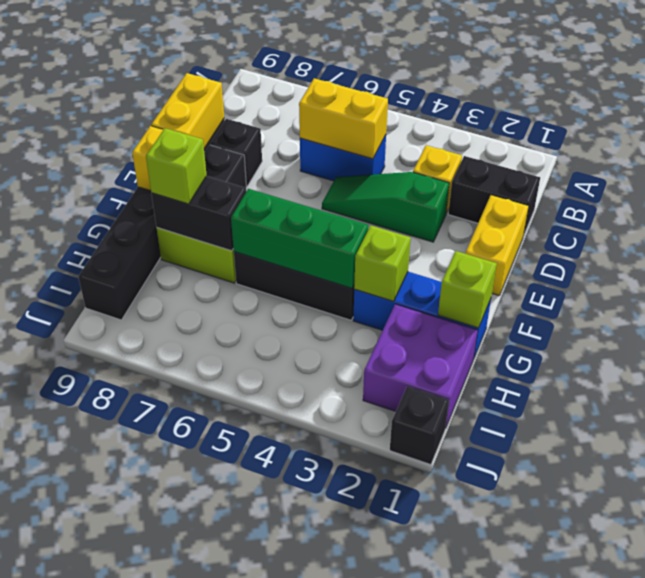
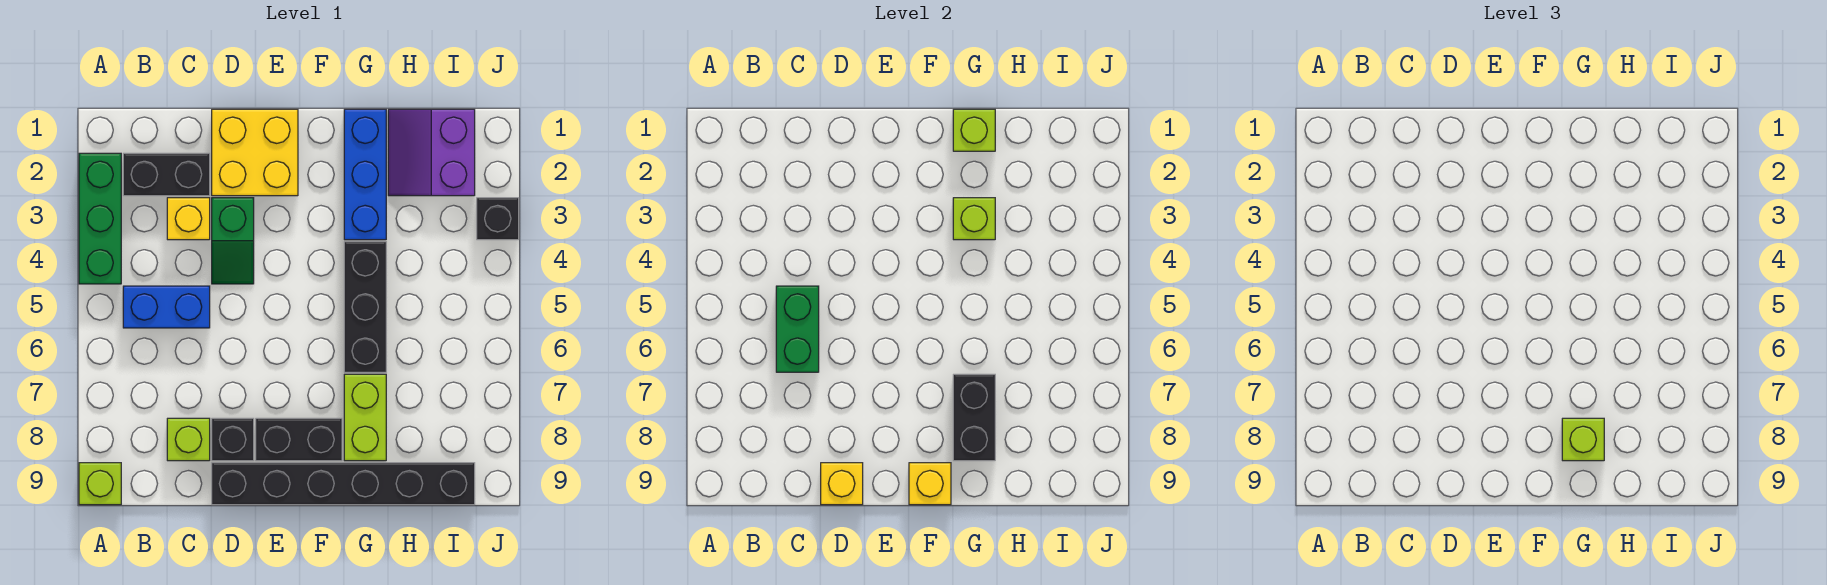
none -> lime 1x1 brick [79,463,121,505]
black 1x2 brick [448,156,540,236] -> black 1x2 brick turned to [123,153,210,196]
blue 1x2 brick [300,135,386,181] -> blue 1x2 brick turned to [123,286,210,328]
yellow 1x2 brick [299,78,388,159] -> green 1x2 brick [776,286,819,372]
none -> lime 1x1 brick [167,418,210,461]
yellow 1x2 brick [465,195,529,296] -> yellow 2x2 brick [212,109,298,196]
green 1x3 slope [322,172,449,242] -> green 1x2 slope [212,198,254,284]
yellow 1x2 brick [151,73,224,149] -> yellow 1x1 brick [821,463,863,505]
green 1x3 brick [231,189,369,288] -> green 1x3 brick moved to [79,153,121,284]
purple 2x2 brick [363,304,478,428] -> purple 2x2 slope [388,109,475,196]
black 1x1 brick [390,386,449,465] -> black 1x1 brick moved to [477,198,519,240]

